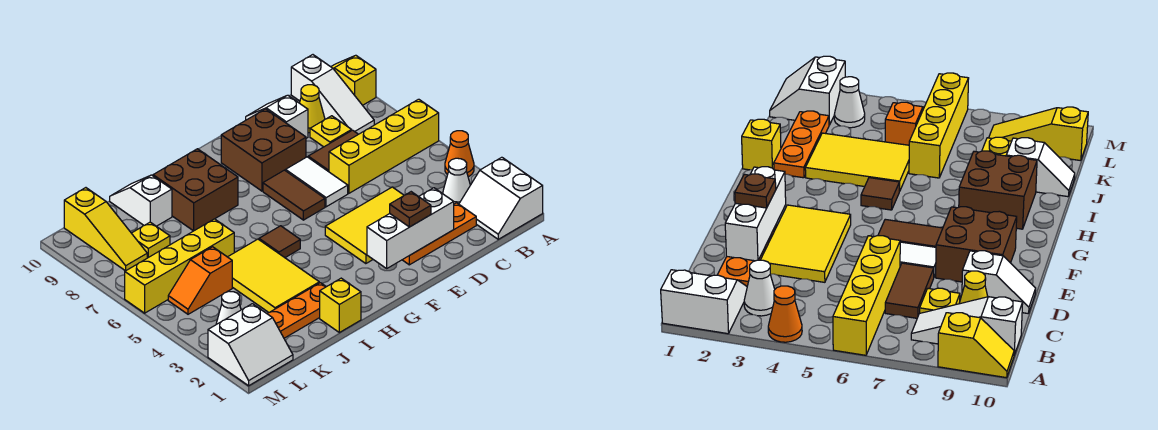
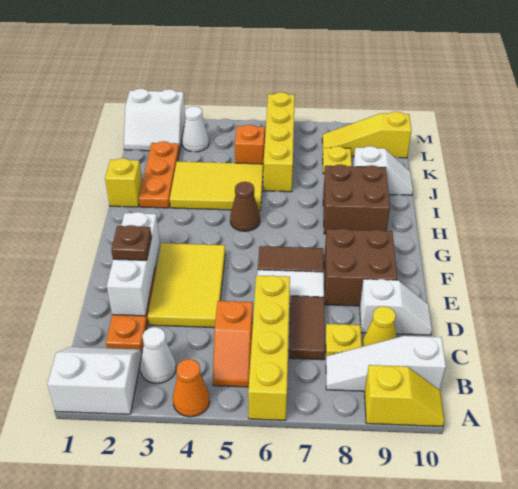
none -> orange 1x2 slope [213,301,253,387]
brown 1x1 tile [259,226,300,258] -> brown 1x1 cone [230,182,260,231]
white 2x2 slope [208,304,293,386] -> white 2x2 slope turned to [124,89,186,151]

